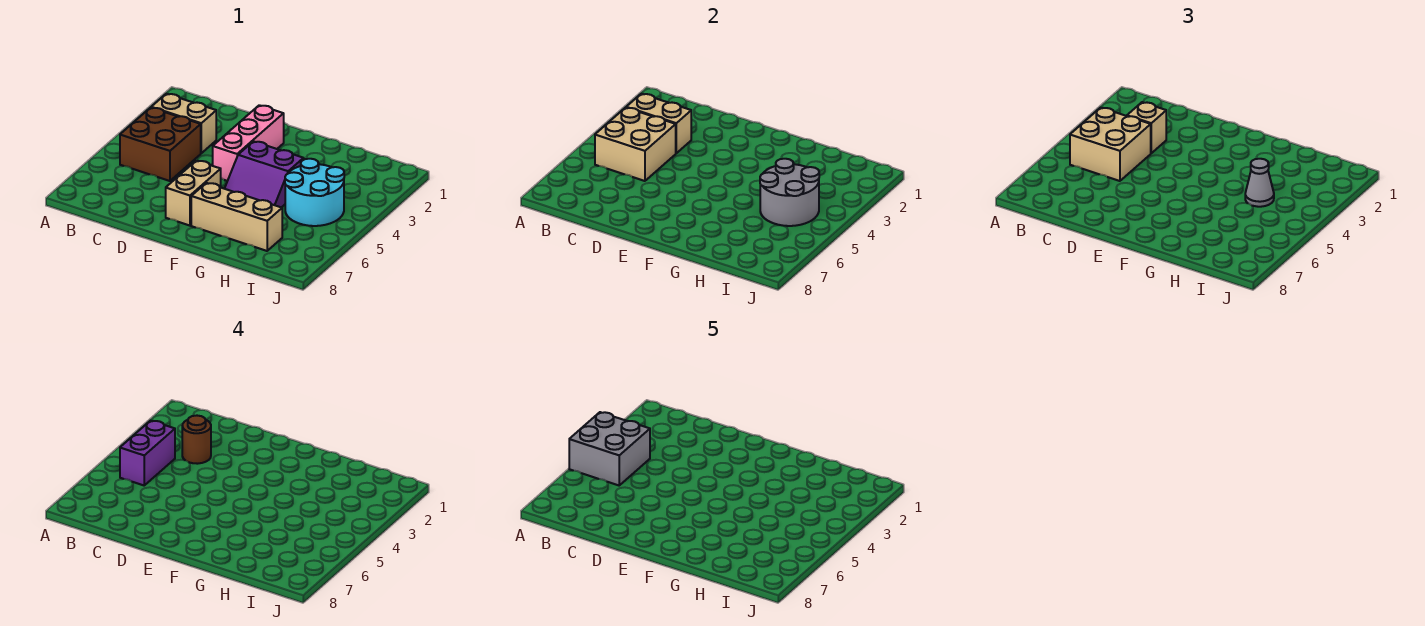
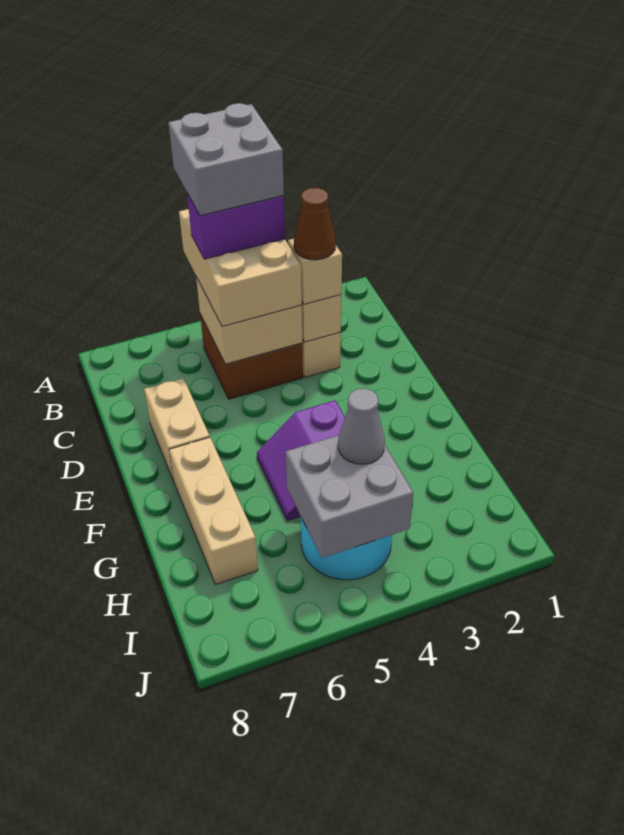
tan 2x2 brick [1070,108,1151,181] -> tan 2x3 brick [179,209,302,326]
brown 1x1 round brick [182,416,211,464] -> brown 1x1 cone [294,188,336,260]
pink 1x3 brick [213,105,284,181] -> none
tan 1x2 brick [166,161,221,226] -> tan 1x2 brick turned to [144,378,210,481]
grey 2x2 round brick [760,159,819,226] -> grey 2x2 brick [286,435,413,558]

